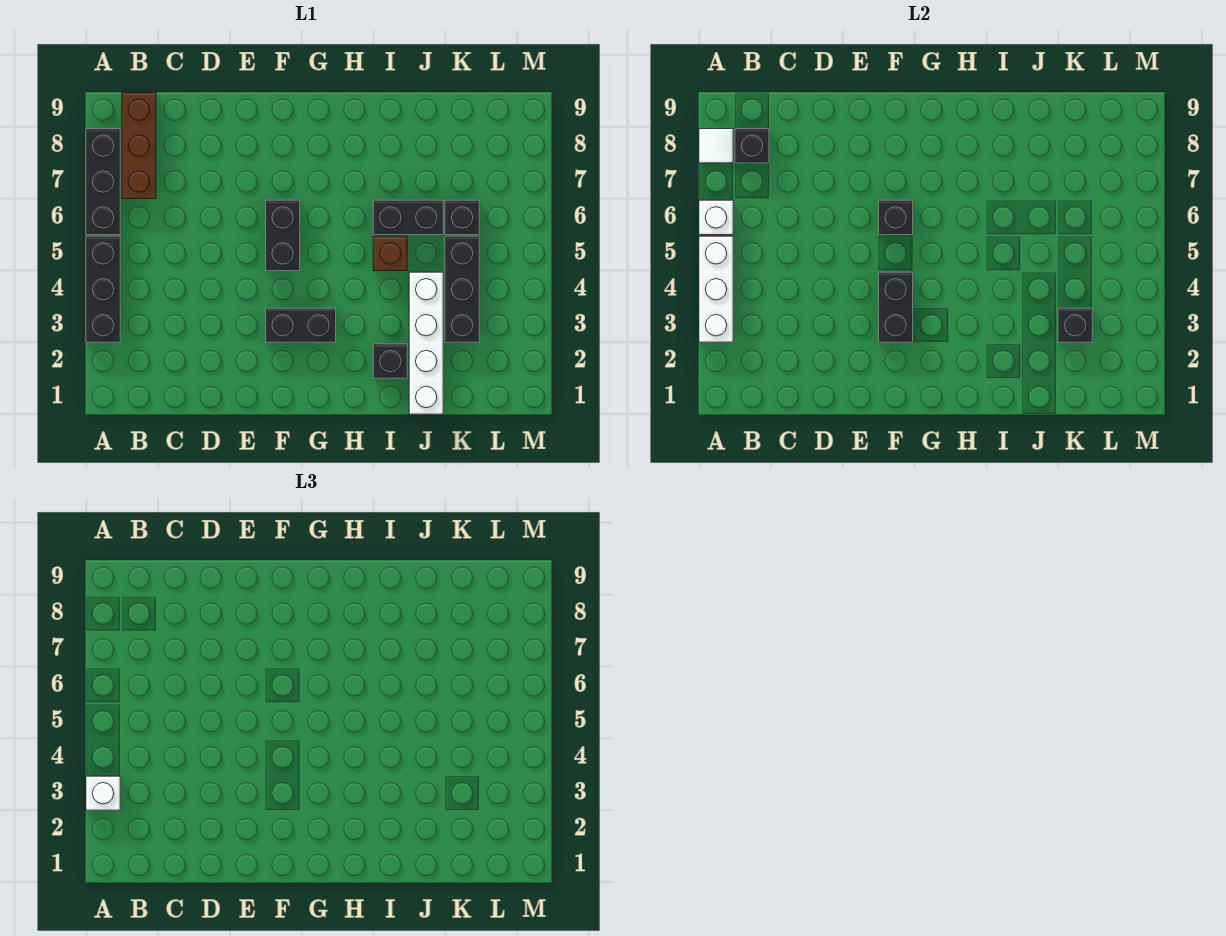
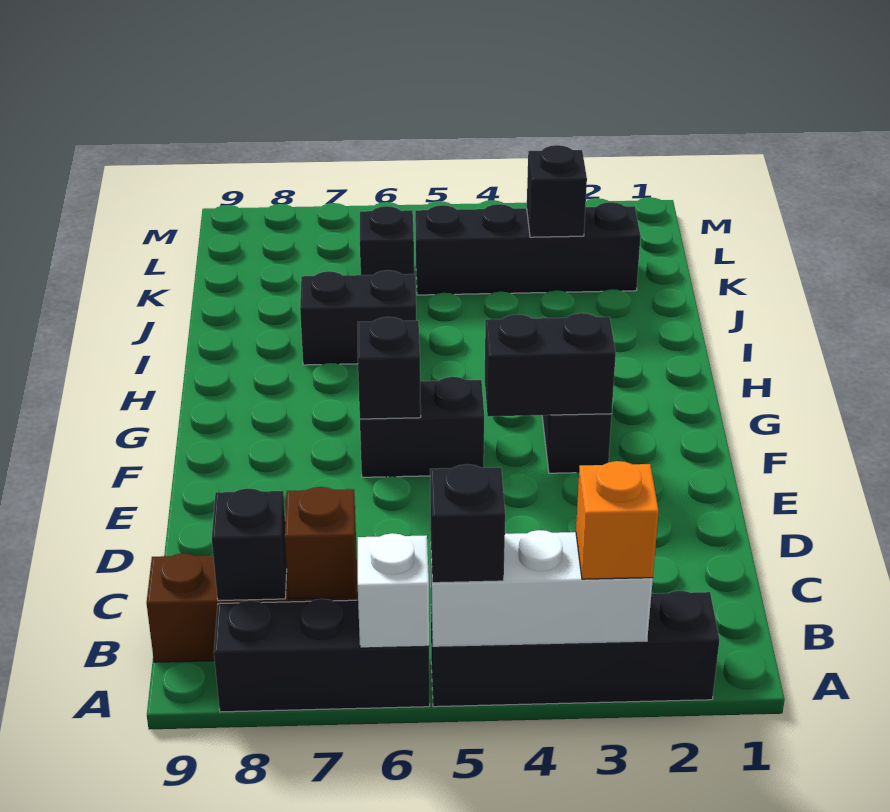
black 1x3 brick [86,236,120,342] -> black 1x4 brick [431,591,719,707]
white 1x1 brick [86,776,120,810] -> orange 1x1 brick [576,461,659,579]
white 1x1 tile [699,129,733,163] -> none
black 1x1 brick [373,344,407,378] -> black 1x1 brick moved to [430,464,505,583]
brown 1x1 brick [373,236,407,271] -> brown 1x1 brick moved to [285,487,357,599]
black 1x2 brick [373,200,443,235] -> black 1x2 brick turned to [300,270,417,365]
white 1x4 brick [409,272,443,414] -> none
black 1x3 brick [445,236,479,342] -> black 1x4 brick [415,202,641,295]

